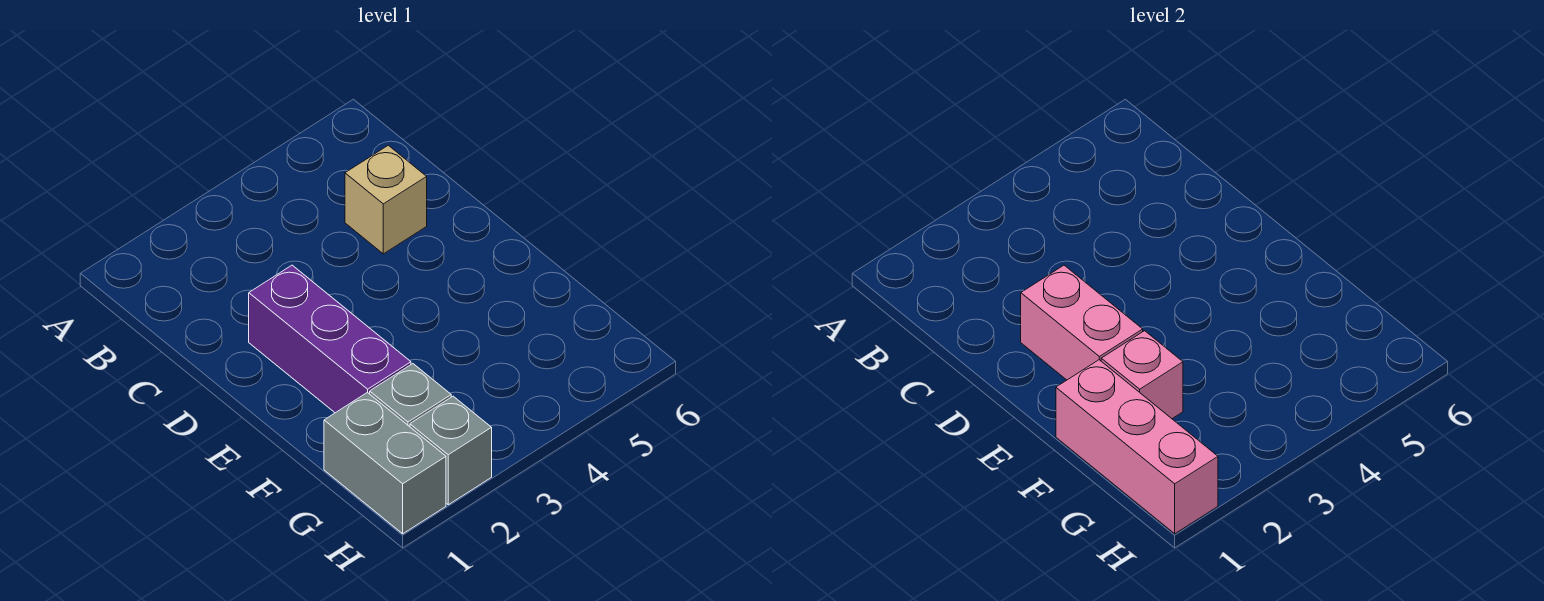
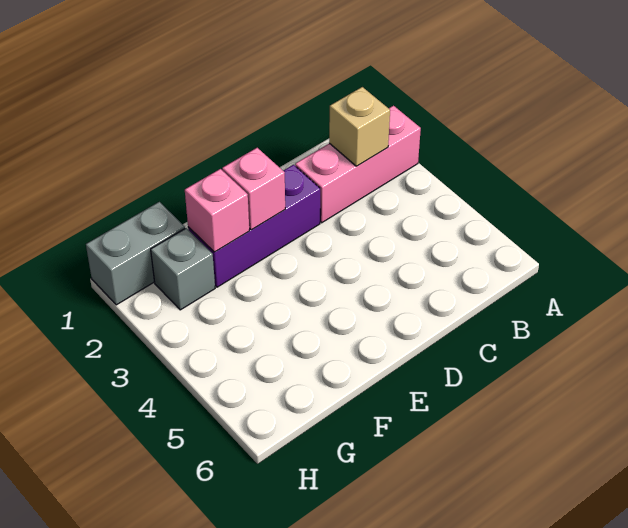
tan 1x1 brick [345,145,427,254] -> tan 1x1 brick moved to [329,87,390,166]
pink 1x2 brick [1021,265,1143,380] -> pink 1x1 brick [222,148,285,230]
pink 1x3 brick [1056,360,1218,534] -> pink 1x3 brick moved to [295,106,421,223]
grey 1x1 brick [410,396,492,505] -> none

